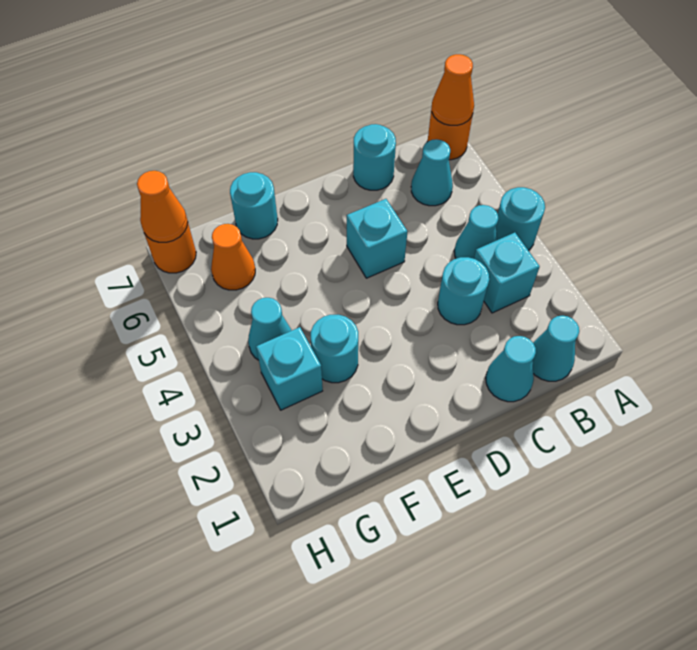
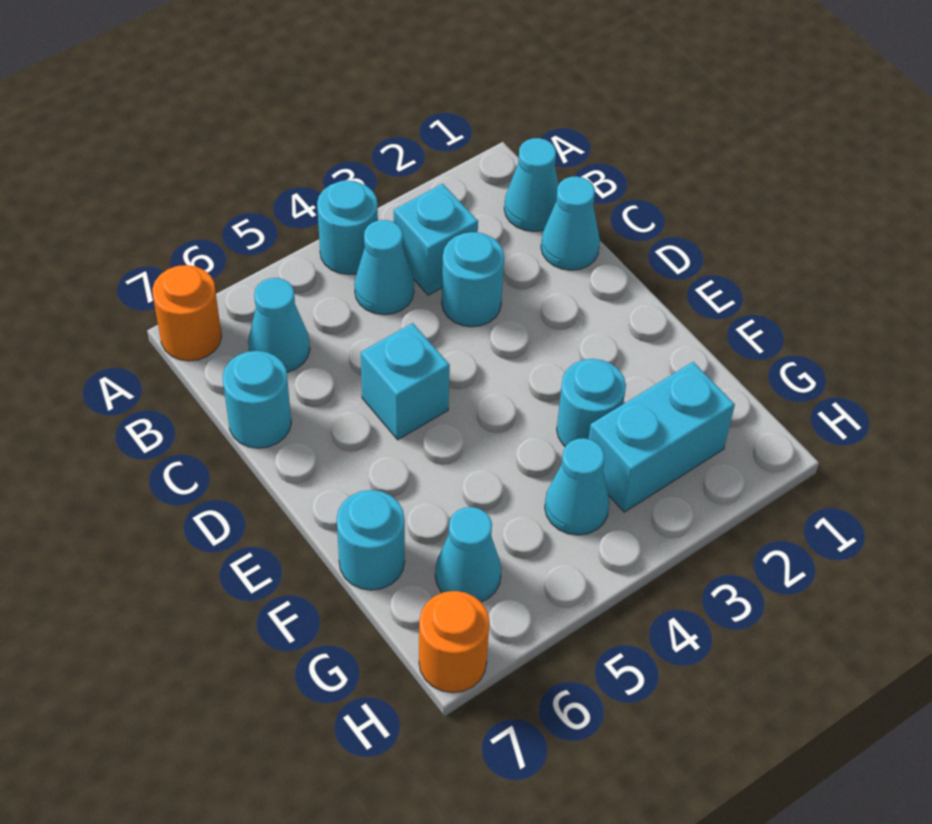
orange 1x1 cone [432,54,474,125] -> none
cyan 1x1 brick [256,327,323,410] -> cyan 1x2 brick [589,362,735,512]
orange 1x1 cone [211,224,255,290] -> cyan 1x1 cone [435,507,501,602]
orange 1x1 cone [137,171,188,242] -> none

